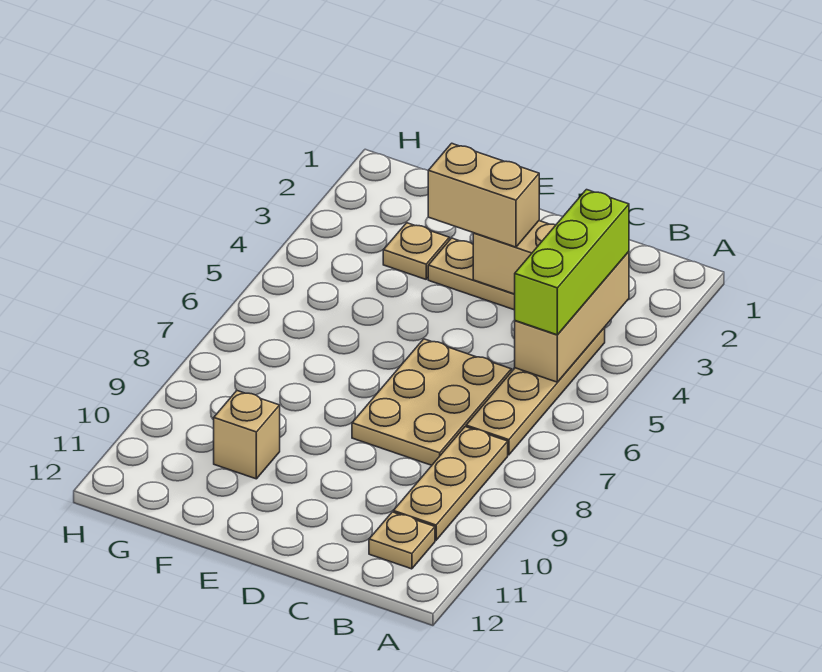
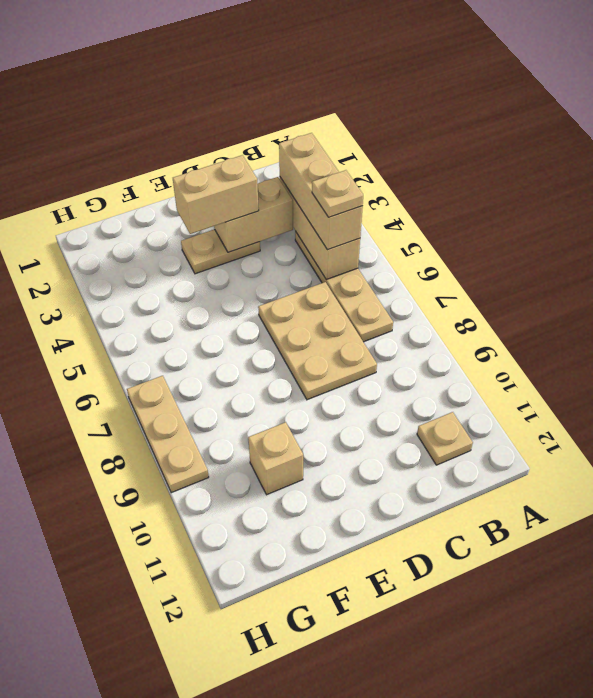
lime 1x3 brick [515,190,629,335] -> tan 1x3 brick [279,133,363,250]
tan 1x3 plate [393,427,508,540] -> tan 1x3 plate moved to [127,376,209,493]
tan 1x1 plate [383,223,449,279] -> tan 1x1 plate moved to [312,170,363,217]

